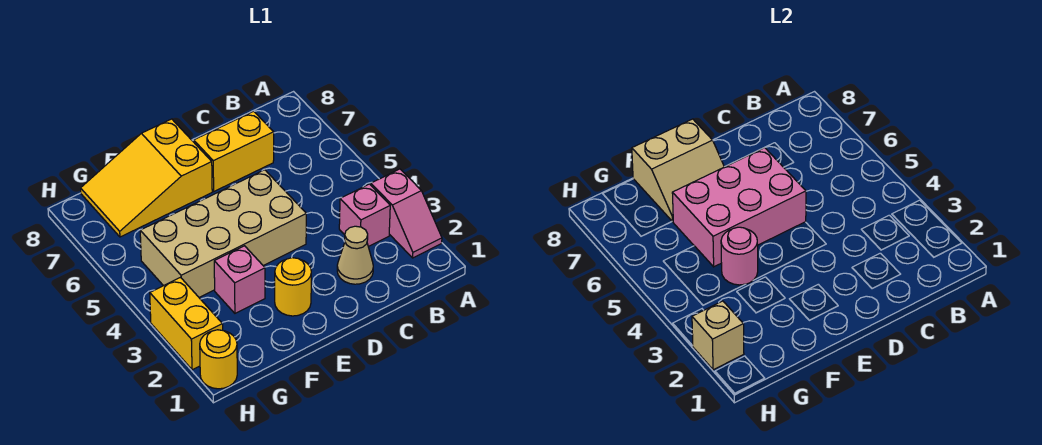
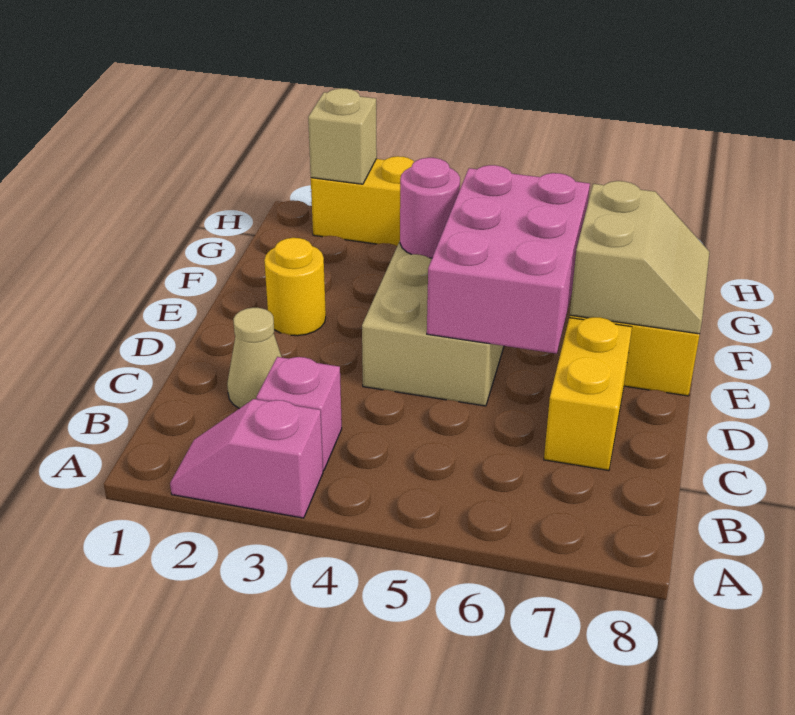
tan 2x2 slope [632,119,724,222] -> tan 2x2 slope turned to [570,181,710,334]
pink 1x1 brick [214,246,265,313] -> none
yellow 1x1 round brick [200,330,237,389] -> none

